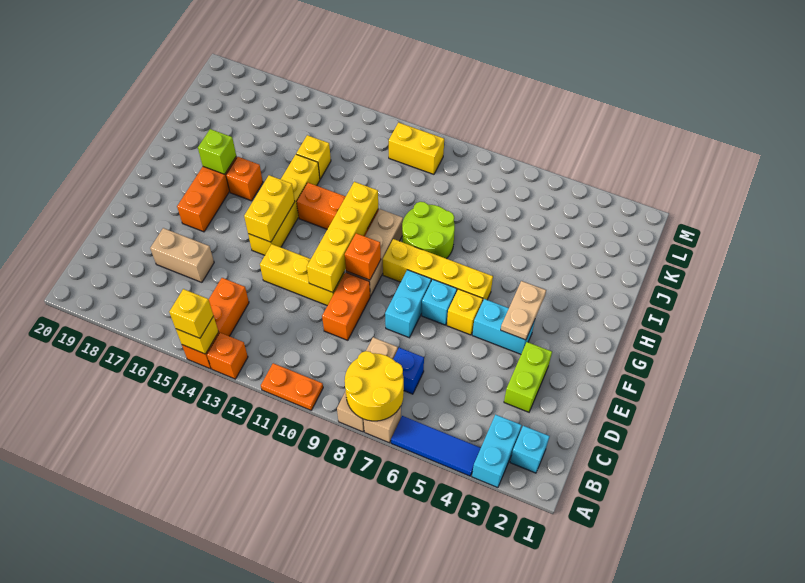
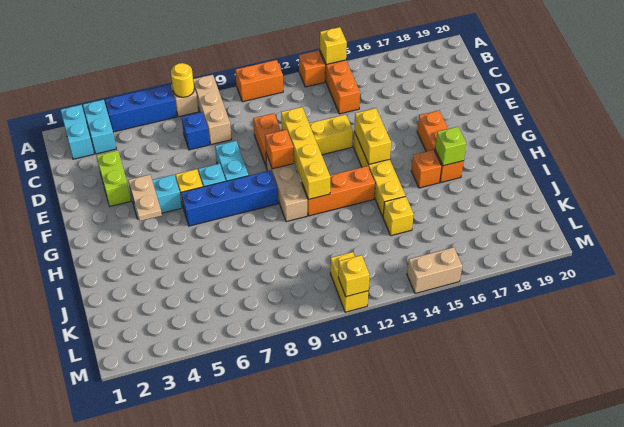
blue 1x3 tile [391,416,481,476] -> blue 1x3 brick [105,85,177,132]
yellow 2x2 round brick [345,351,404,421] -> yellow 1x1 round brick [171,63,194,97]
orange 1x2 plate [261,363,323,410] -> orange 1x2 brick [236,60,283,102]
yellow 1x1 brick [169,289,213,338] -> yellow 1x1 brick moved to [338,255,369,297]
cyan 1x1 brick [510,426,550,473] -> cyan 1x2 brick [61,105,94,159]
tan 1x2 brick [150,228,214,282] -> tan 1x2 brick moved to [407,247,462,293]
yellow 1x4 brick [383,239,493,302] -> blue 1x4 brick [181,170,278,226]
lime 2x2 round brick [402,202,455,259] -> none
yellow 1x2 brick [389,122,444,174] -> yellow 1x2 brick turned to [330,252,368,312]

